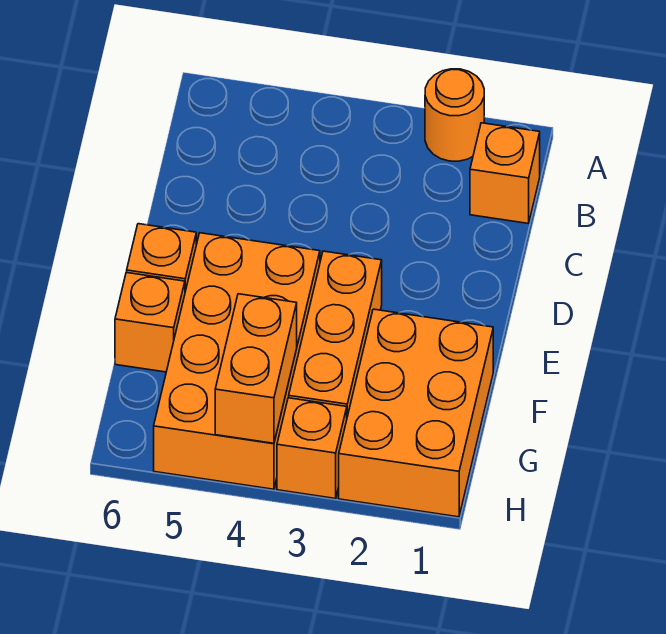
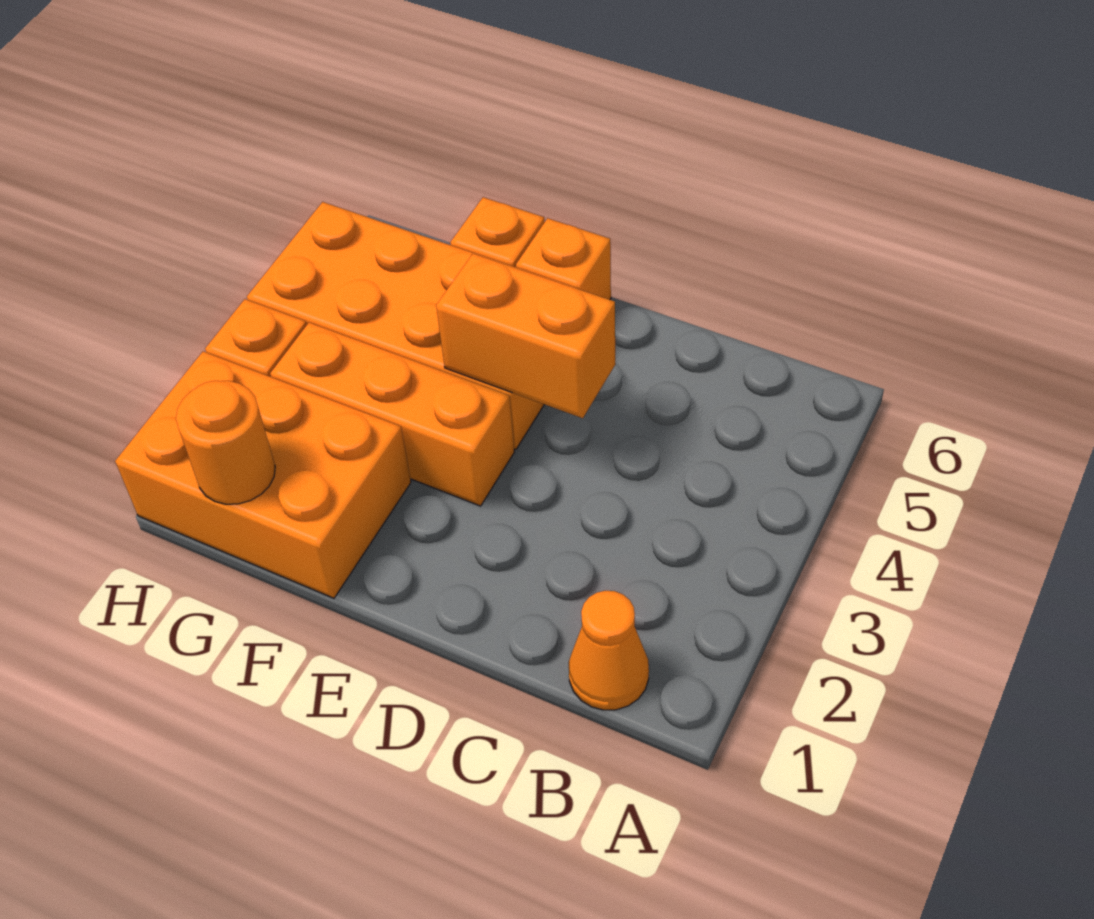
orange 1x1 round brick [425,69,484,161] -> orange 1x1 round brick moved to [176,381,275,504]
orange 1x1 brick [470,123,540,223] -> orange 1x1 cone [569,591,649,710]
orange 1x2 brick [215,294,297,443] -> orange 1x2 brick moved to [436,253,615,418]

